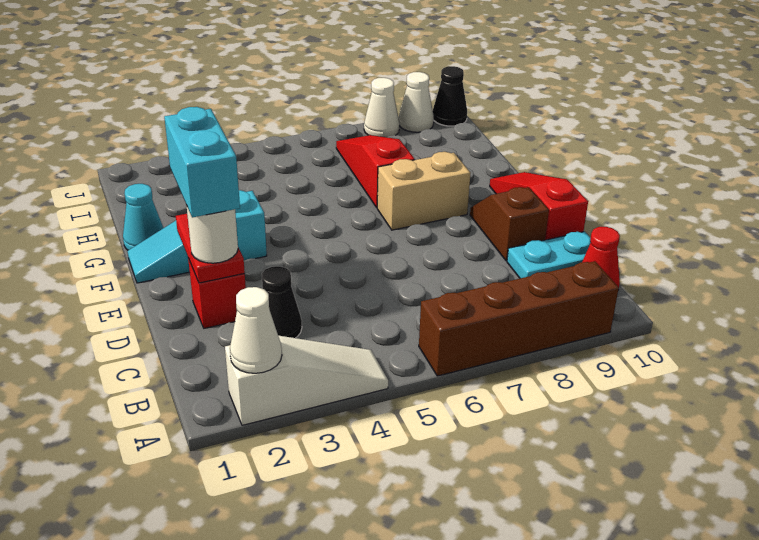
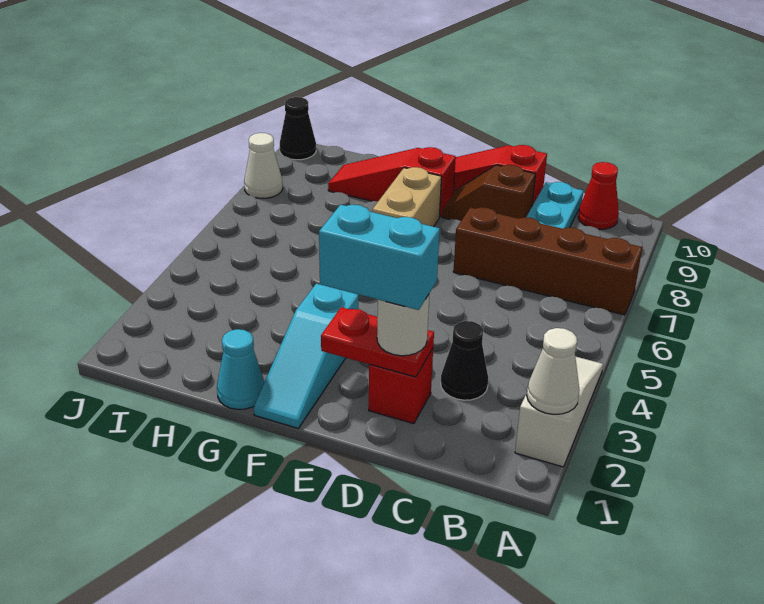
brown 1x4 brick [419,261,619,376] -> brown 1x4 brick turned to [453,207,643,315]
red 1x3 slope [336,135,415,207] -> red 1x3 slope moved to [328,147,456,217]
white 1x1 cone [399,72,434,132] -> none

